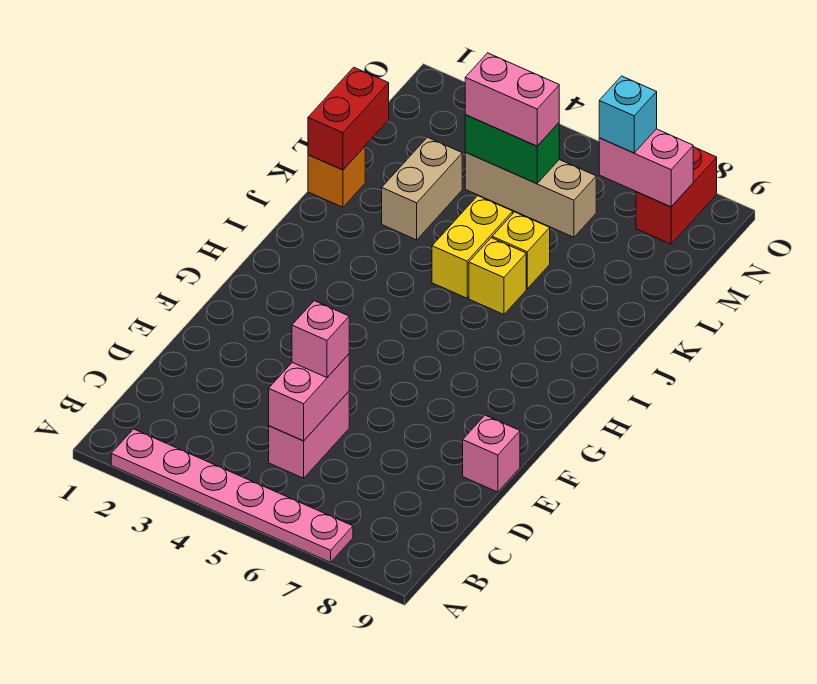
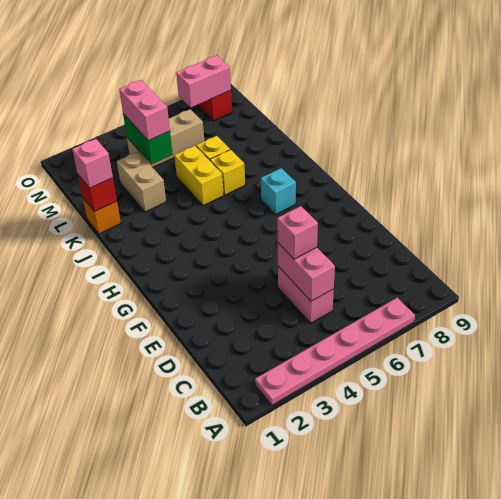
pink 1x1 brick [463,415,520,492] -> pink 1x1 brick moved to [72,139,113,188]
red 1x2 brick [308,67,389,170] -> red 1x1 brick [78,175,117,212]
green 1x2 brick [465,115,559,184] -> green 1x2 brick turned to [123,114,173,164]
pink 1x2 brick [465,53,559,146] -> pink 1x2 brick turned to [119,80,170,141]
cyan 1x1 brick [599,76,657,153] -> cyan 1x1 brick moved to [261,168,296,214]

